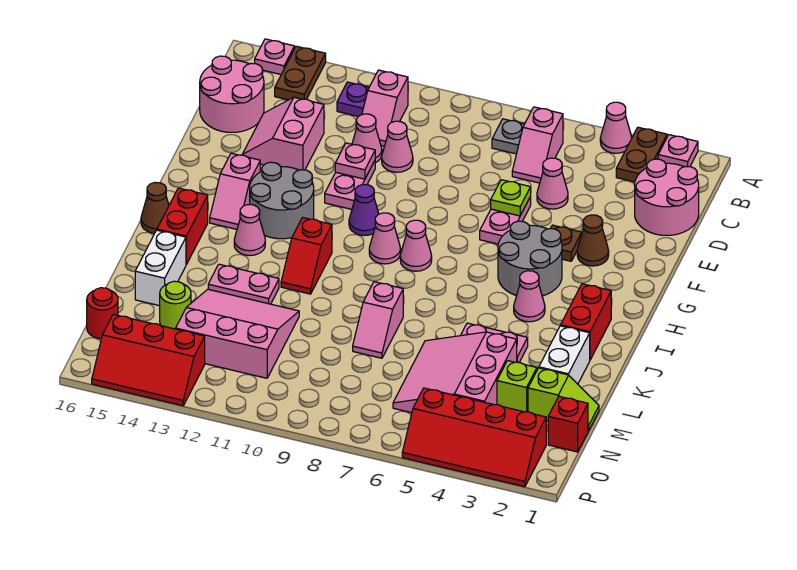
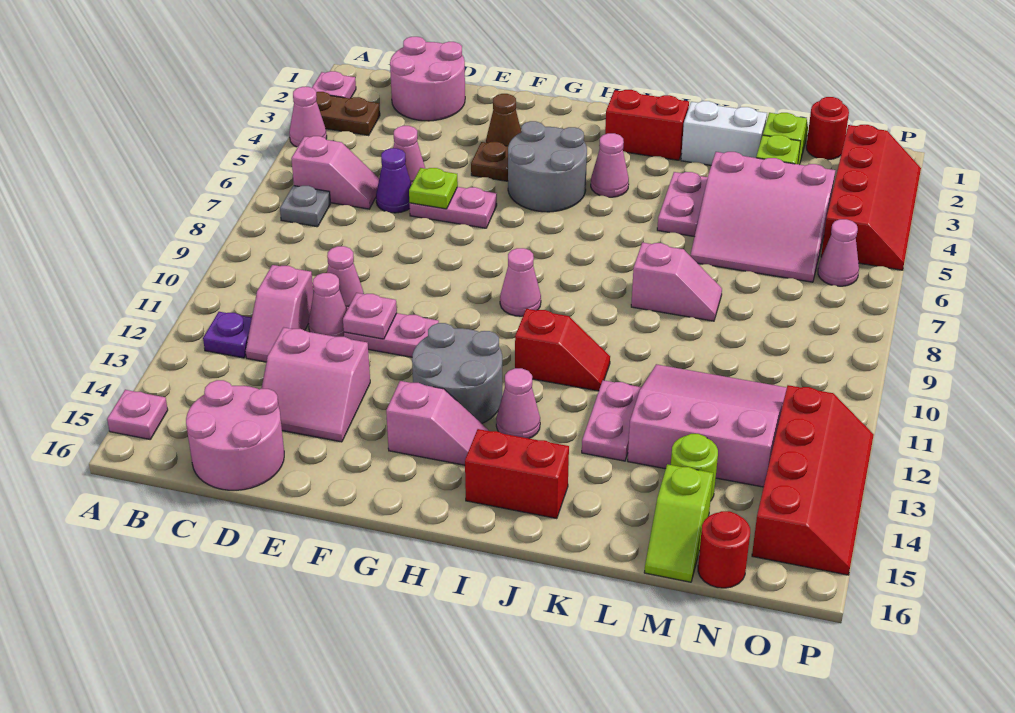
brown 1x2 plate [275,46,326,100] -> none
pink 1x2 slope [362,70,408,146] -> pink 1x2 slope turned to [245,265,314,362]
purple 1x1 cone [349,184,379,236] -> purple 1x1 cone moved to [376,148,412,213]
pink 1x1 cone [400,220,432,271] -> pink 1x1 cone moved to [818,219,859,286]
brown 1x1 cone [141,182,169,233] -> none
white 1x2 brick [135,230,186,306] -> none
pink 3x3 slope [176,289,299,378] -> pink 3x3 slope turned to [628,364,787,487]
none -> lime 1x2 slope [644,464,713,582]
red 1x1 brick [548,396,588,452] -> red 1x1 round brick [806,97,849,160]
red 2x3 slope [92,314,205,406] -> red 2x4 slope [752,385,874,575]

